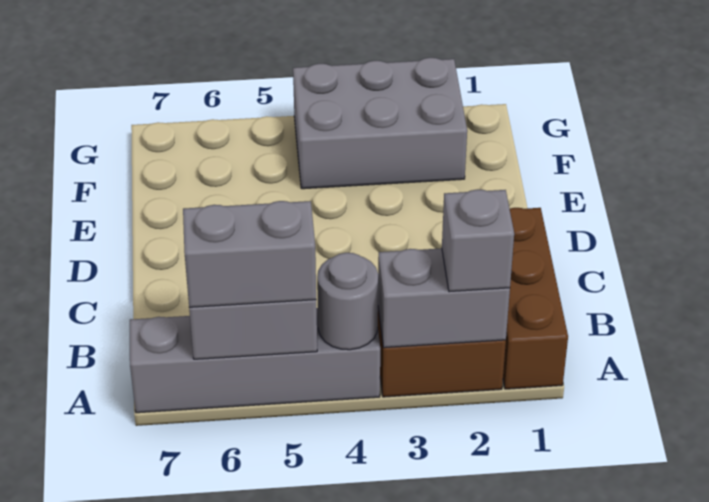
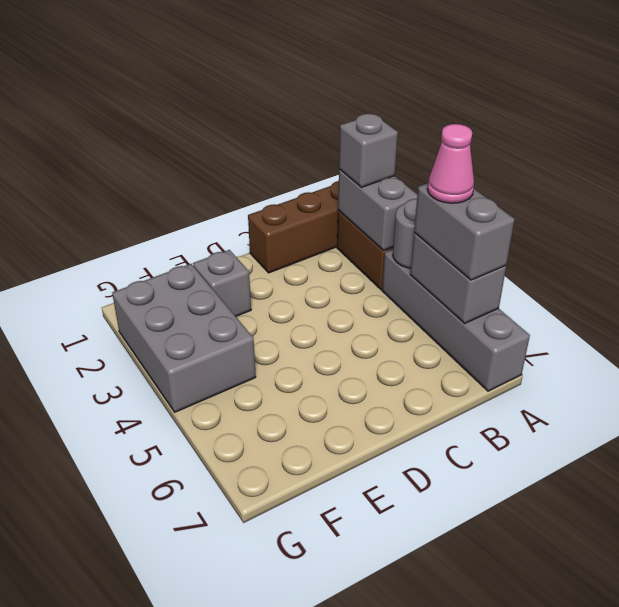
none -> pink 1x1 cone [427,124,474,203]
none -> grey 1x1 brick [193,250,251,316]

